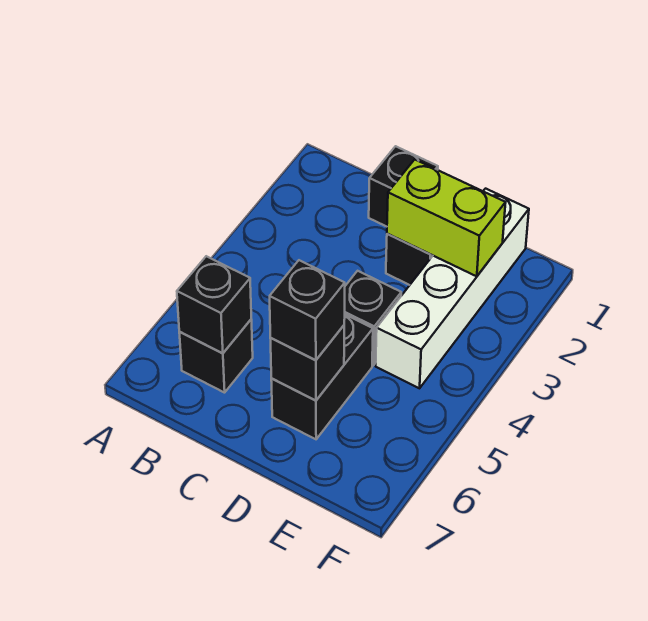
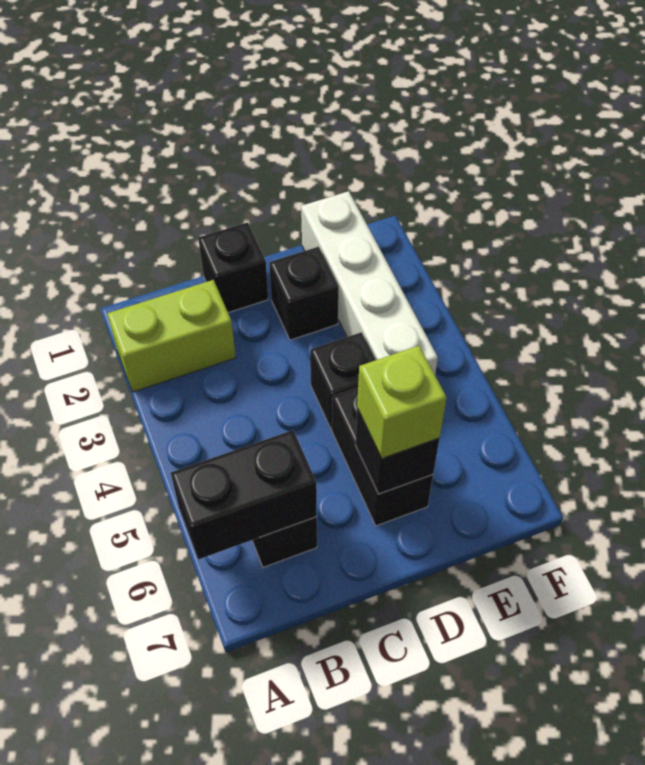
black 1x1 brick [177,256,251,353] -> black 1x2 brick [171,430,317,560]
lime 1x2 brick [387,160,506,276] -> lime 1x2 brick moved to [107,280,236,392]
black 1x1 brick [270,260,345,360] -> lime 1x1 brick [357,346,447,458]

